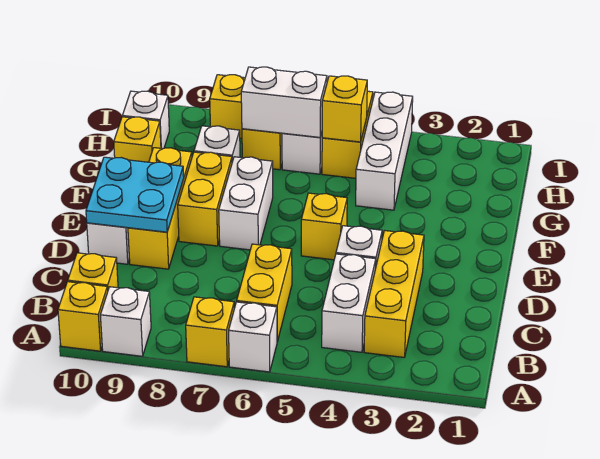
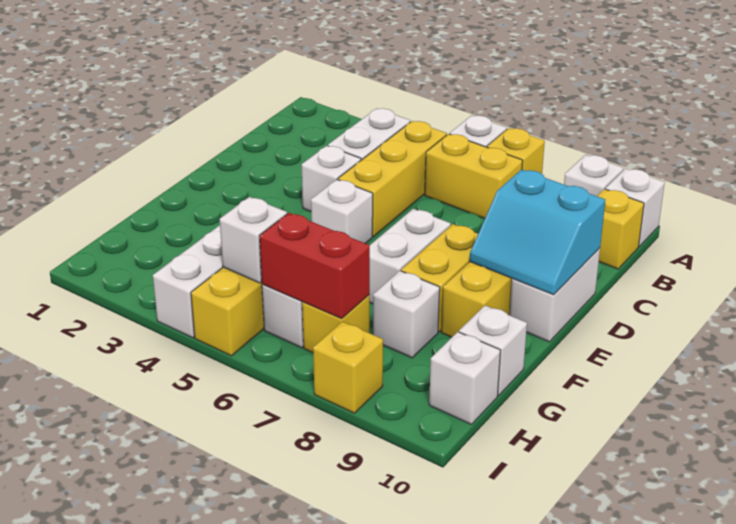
yellow 1x1 brick [58,282,108,351] -> white 1x1 brick [605,168,665,246]
yellow 1x3 brick [364,231,424,357] -> yellow 1x3 brick moved to [338,121,447,237]
yellow 1x2 brick [237,244,292,342] -> yellow 1x2 brick turned to [425,134,523,219]
cyan 2x2 plate [86,157,184,232] -> cyan 2x2 slope [470,170,605,295]
yellow 1x1 brick [301,193,347,260] -> white 1x1 brick [311,179,373,244]
yellow 1x1 brick [114,117,161,162] -> white 1x1 brick [459,306,527,396]
yellow 1x1 brick [322,76,367,142] -> white 1x1 brick [220,197,287,283]
white 1x2 brick [241,67,327,137] -> red 1x2 brick [260,213,370,319]

